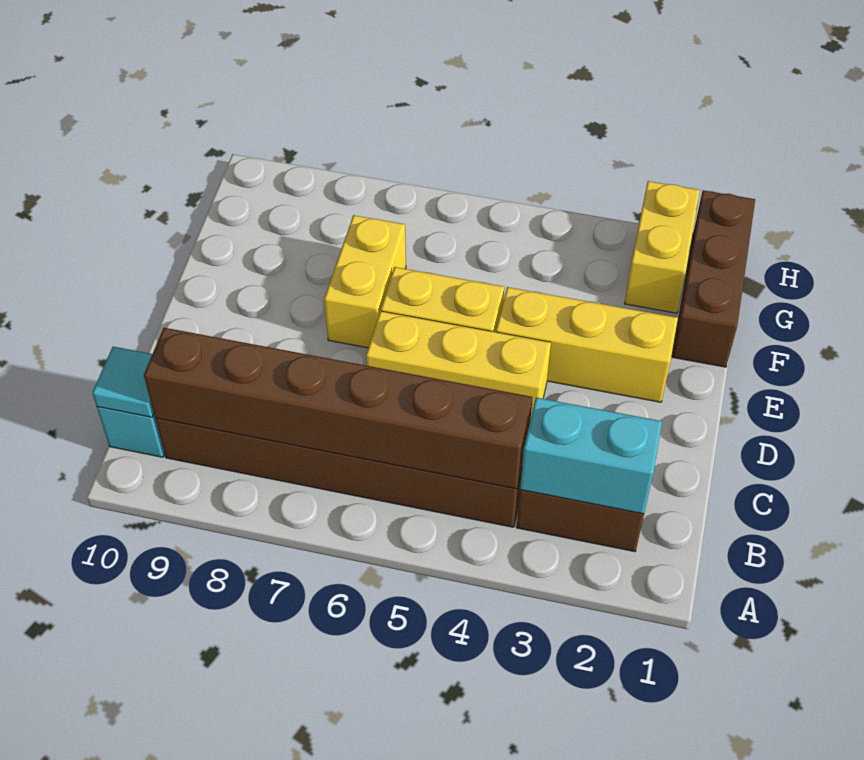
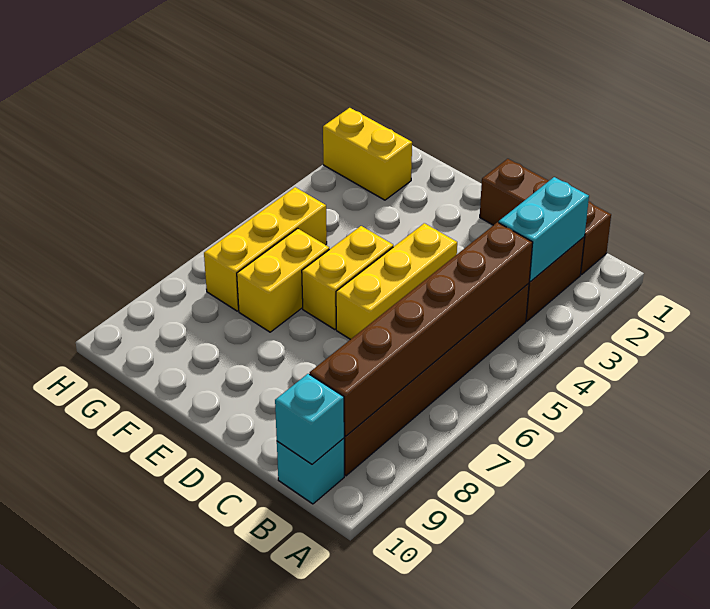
cyan 1x1 tile [92,347,154,417] -> cyan 1x1 brick [275,374,344,464]
yellow 1x3 brick [496,287,678,402] -> yellow 1x3 brick moved to [204,187,327,311]
yellow 1x2 brick [324,215,406,348] -> yellow 1x2 brick turned to [237,228,329,332]
brown 1x3 brick [672,190,755,367] -> brown 1x3 brick moved to [480,159,611,275]

